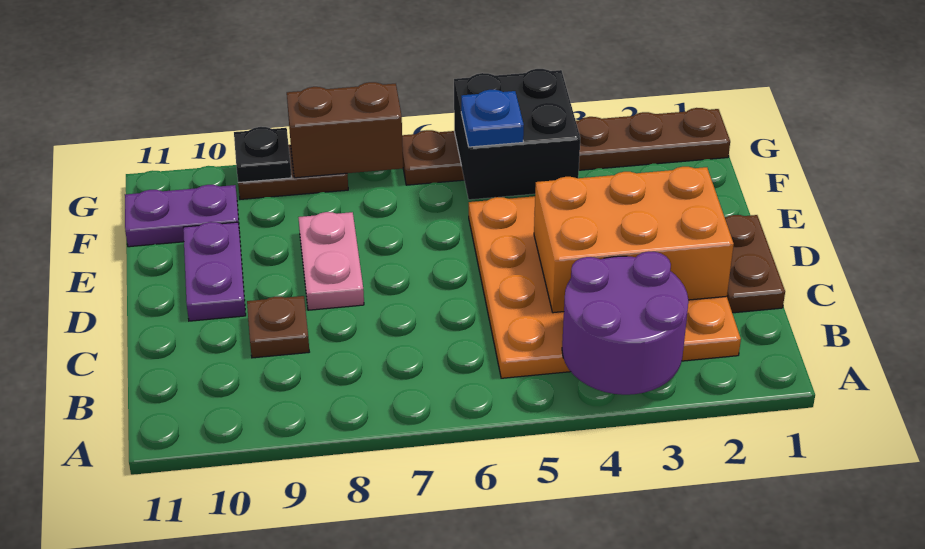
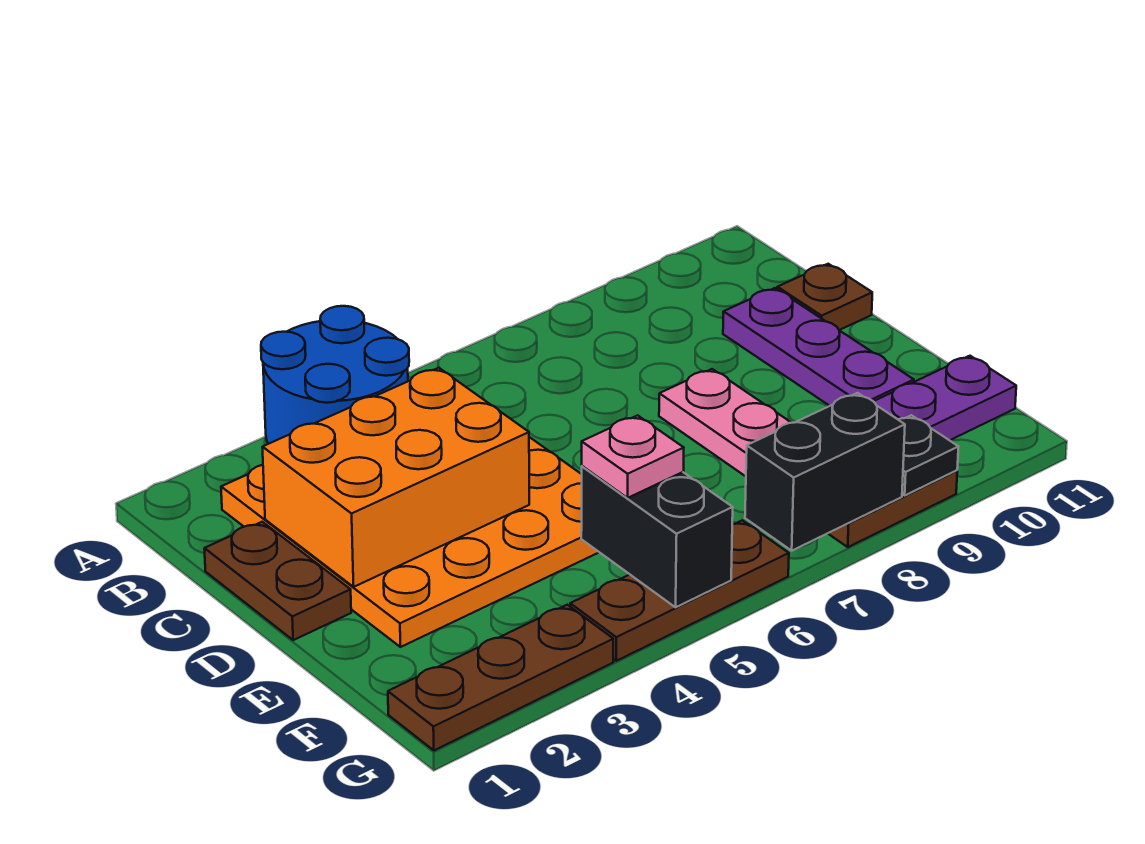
purple 2x2 round brick [562,251,688,395] -> blue 2x2 round brick [261,306,409,444]
brown 1x1 plate [247,296,309,358] -> brown 1x1 plate moved to [777,264,872,330]
purple 1x2 plate [183,222,246,321] -> purple 1x3 plate [723,288,914,406]
black 2x2 brick [454,69,580,200] -> black 1x2 brick [581,466,733,607]
blue 1x1 plate [461,90,524,147] -> pink 1x1 plate [582,415,684,498]
brown 1x2 brick [287,82,403,178] -> black 1x2 brick [745,393,905,551]

